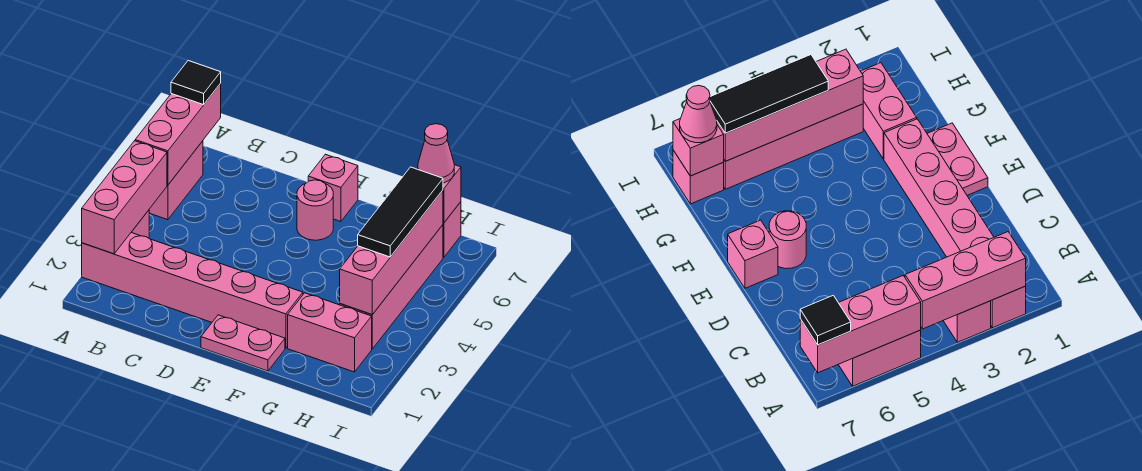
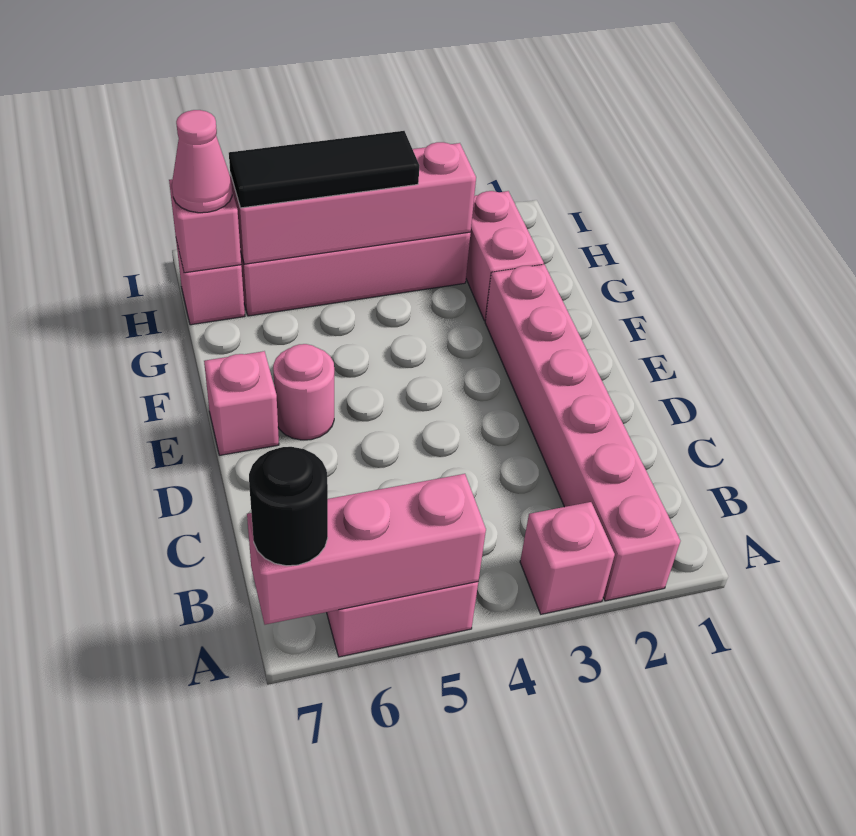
pink 1x3 brick [82,141,167,254] -> none
black 1x1 tile [171,61,221,105] -> black 1x1 round brick [249,447,328,566]
pink 1x2 plate [201,315,285,371] -> none

